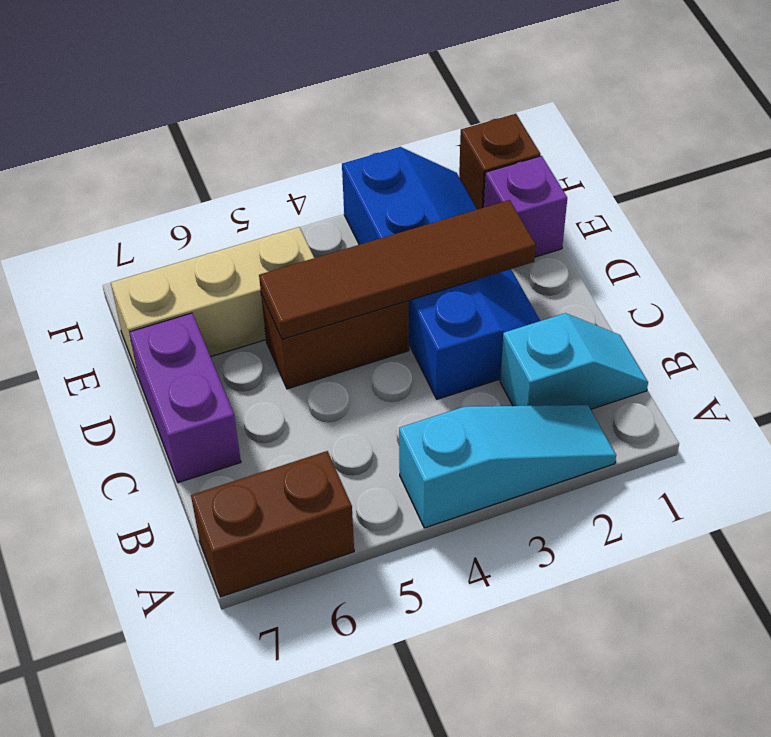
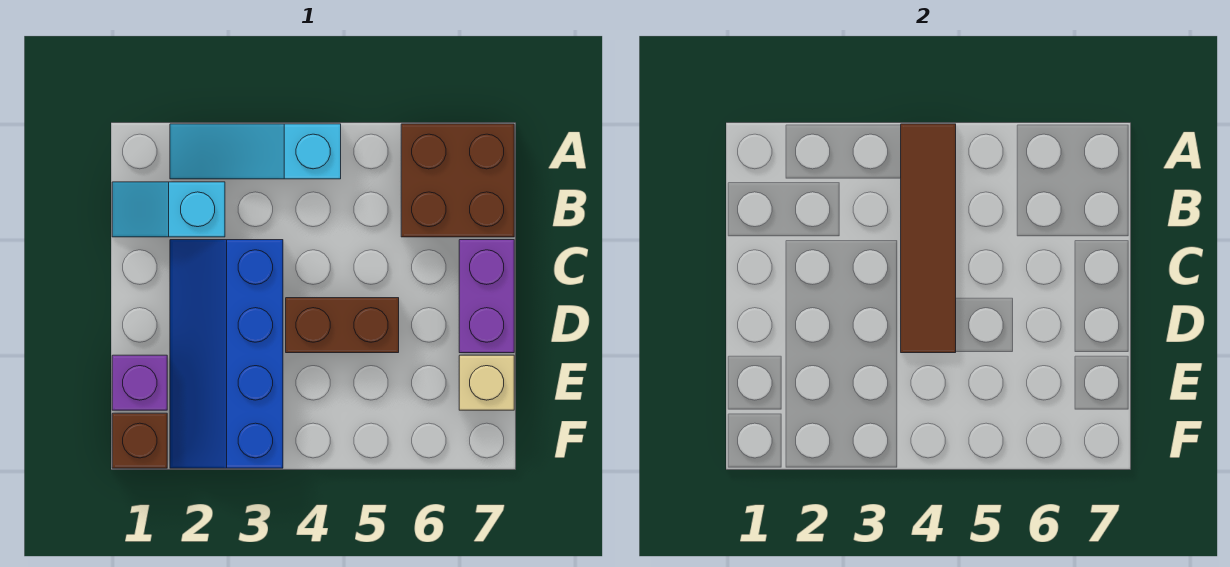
brown 1x2 brick [191,451,354,597] -> brown 2x2 brick [401,124,514,237]
brown 1x4 tile [259,200,536,339] -> brown 1x4 tile turned to [901,124,956,353]
tan 1x3 brick [111,227,314,378] -> tan 1x1 brick [459,355,514,410]

